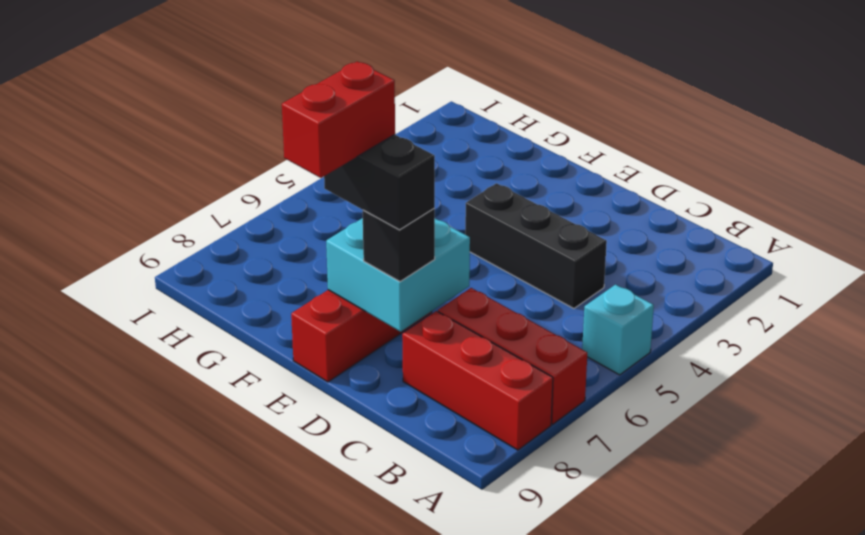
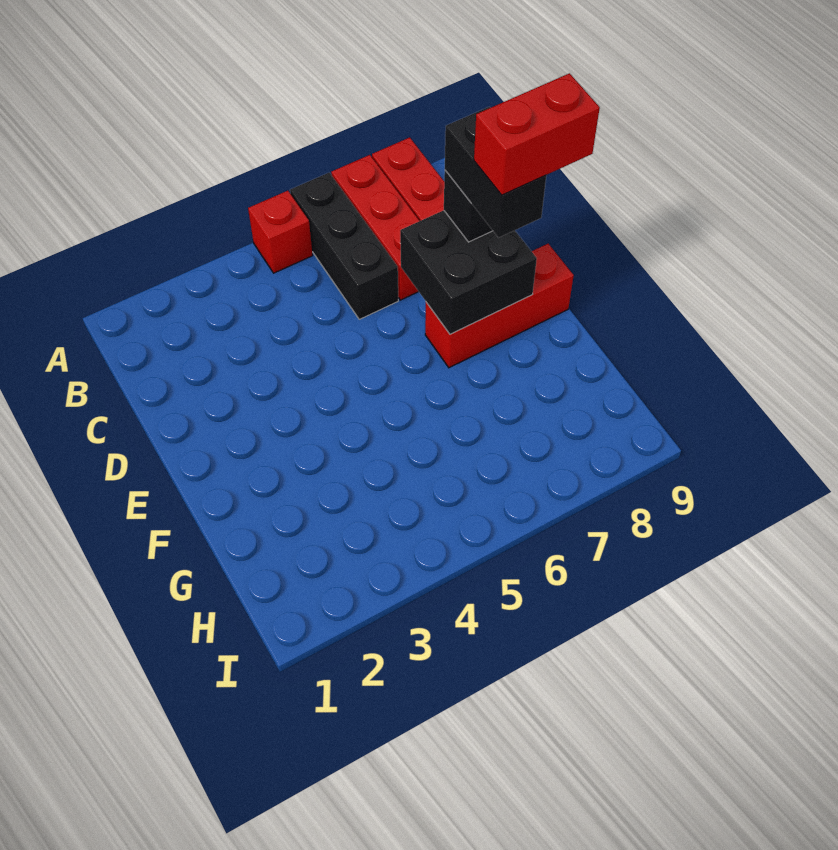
cyan 1x1 brick [582,284,654,375] -> red 1x1 brick [248,191,313,273]
black 1x3 brick [465,183,607,308] -> black 1x3 brick moved to [290,173,398,319]
cyan 2x2 brick [326,218,470,332] -> black 2x2 brick [400,210,537,334]

